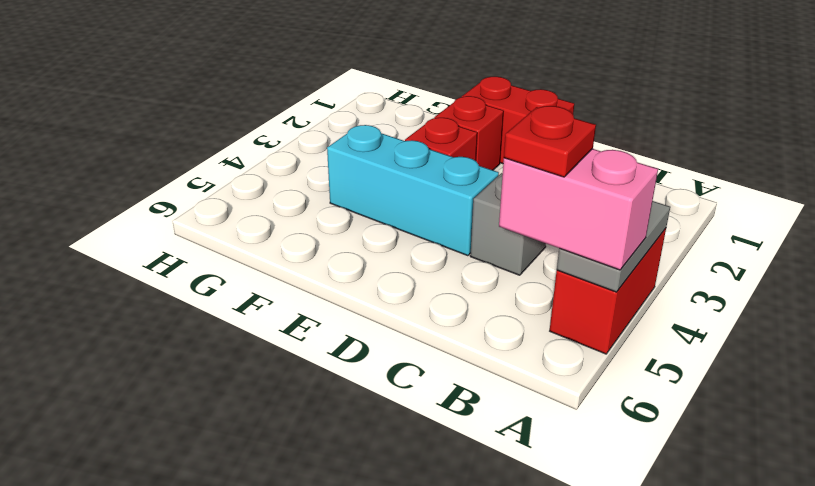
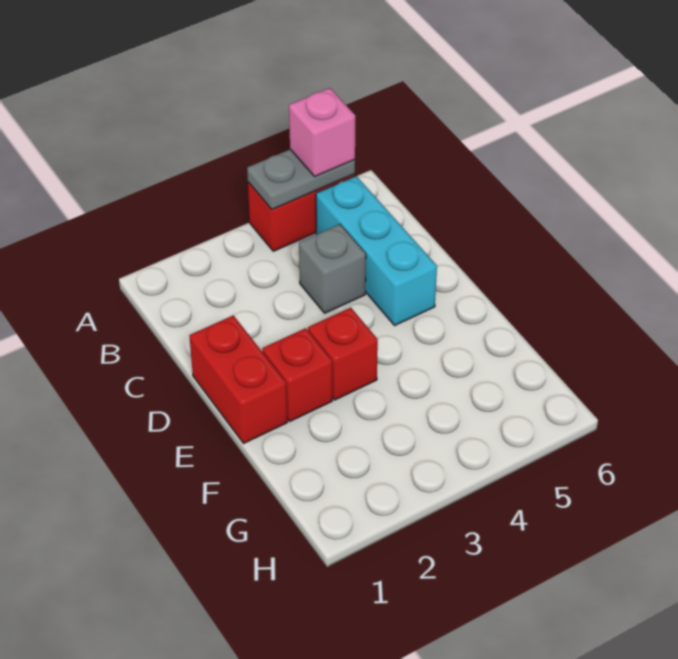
pink 1x2 brick [499,149,658,270] -> pink 1x1 brick [289,88,355,177]
red 1x1 plate [504,106,596,177] -> none
cyan 1x3 brick [327,125,499,256] -> cyan 1x3 brick moved to [316,176,437,325]

